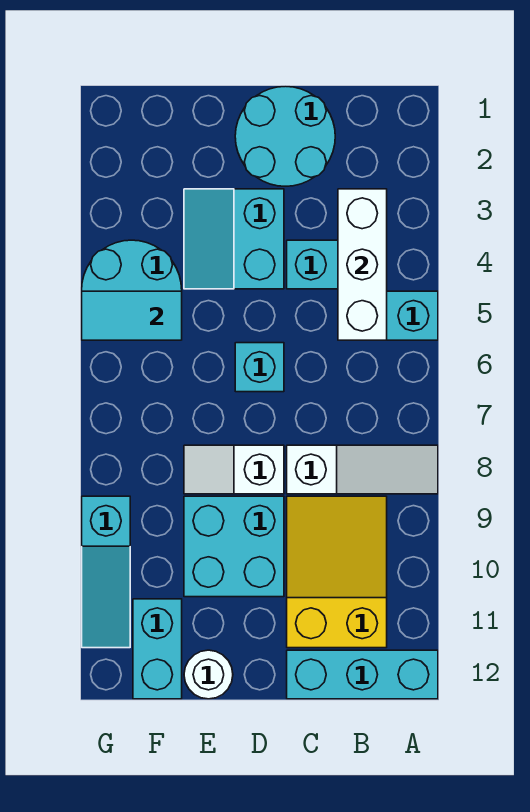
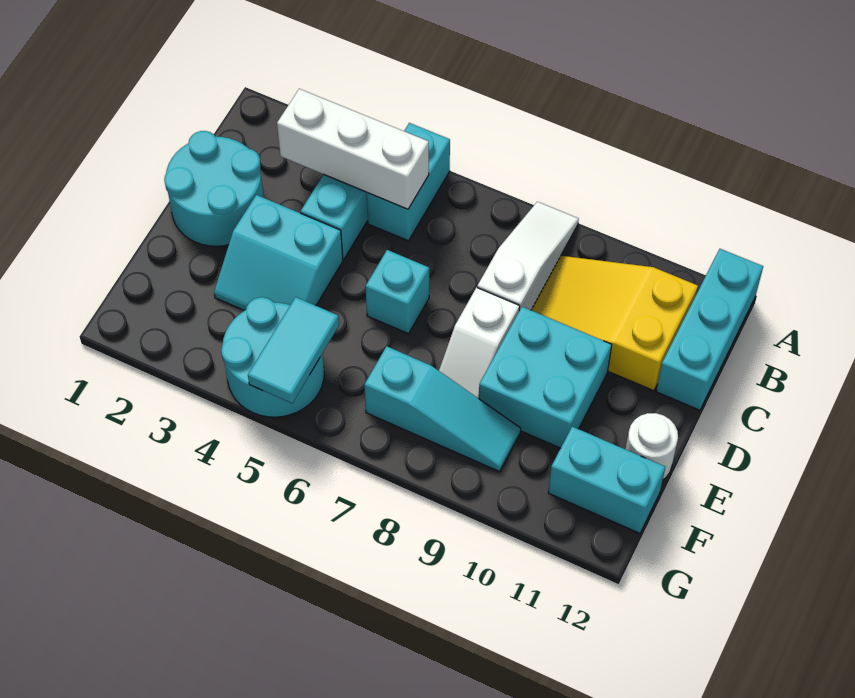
cyan 1x3 slope [82,496,130,648] -> cyan 1x3 slope moved to [364,346,521,472]

